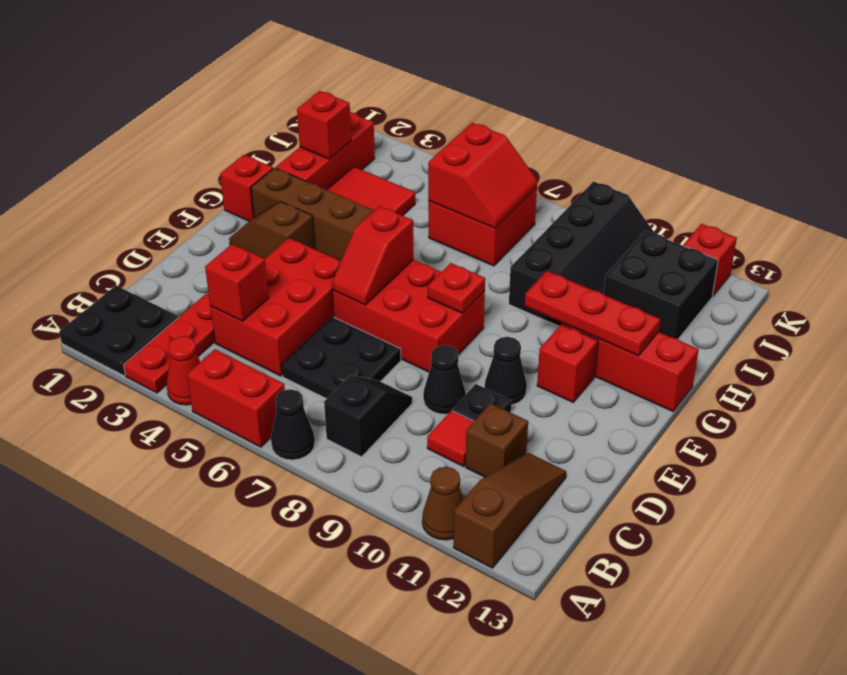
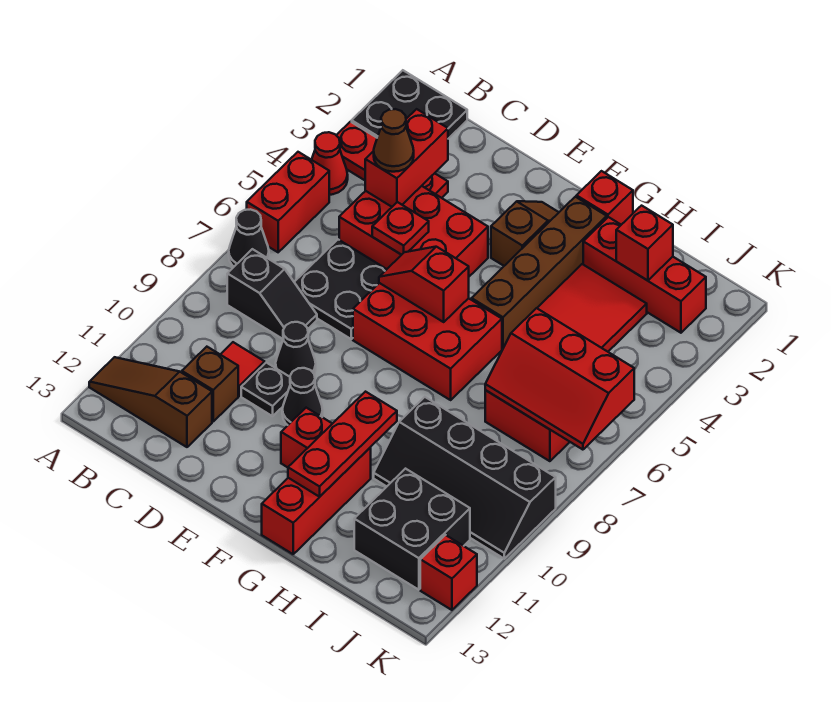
brown 1x1 cone [422,467,463,540] -> brown 1x1 cone moved to [374,109,414,172]
brown 1x3 slope [453,453,566,568] -> brown 1x3 slope turned to [89,357,212,447]
red 1x1 brick [205,244,269,321] -> red 1x2 brick [365,109,448,207]
red 2x3 brick [332,260,485,372] -> red 2x3 brick turned to [353,283,502,400]
red 1x1 plate [428,263,485,313] -> red 1x1 plate moved to [372,202,429,255]
red 2x2 slope [428,123,537,228] -> red 2x3 slope [485,308,634,450]

